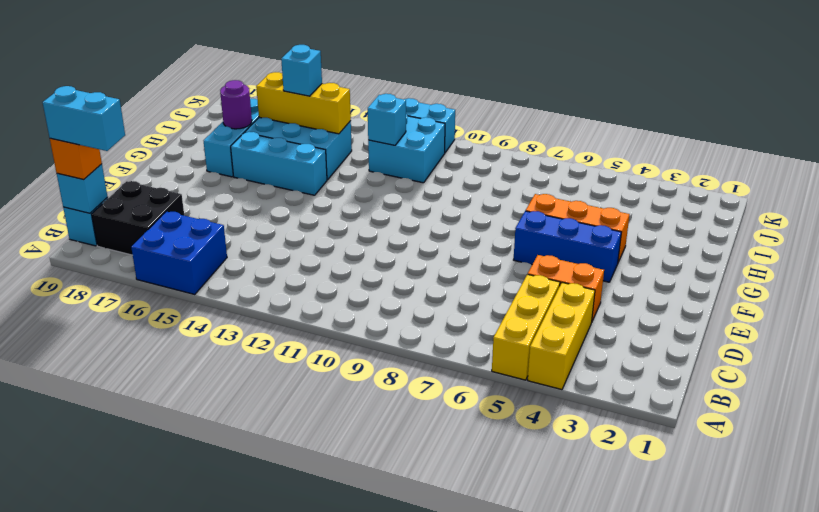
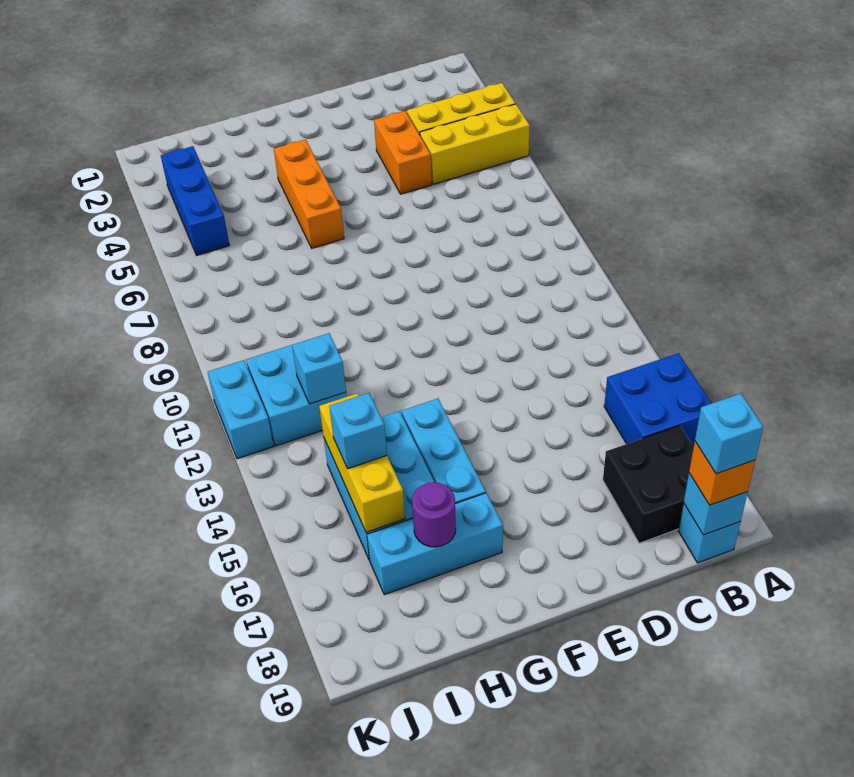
cyan 1x2 brick [43,86,125,151] -> cyan 1x1 brick [695,394,763,474]
blue 1x3 brick [514,211,621,282] -> blue 1x3 brick moved to [161,146,229,255]

